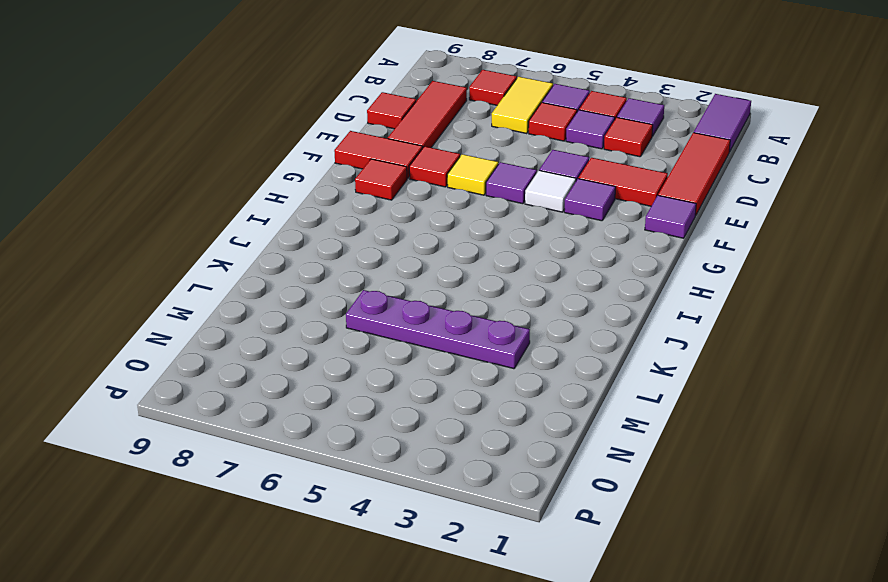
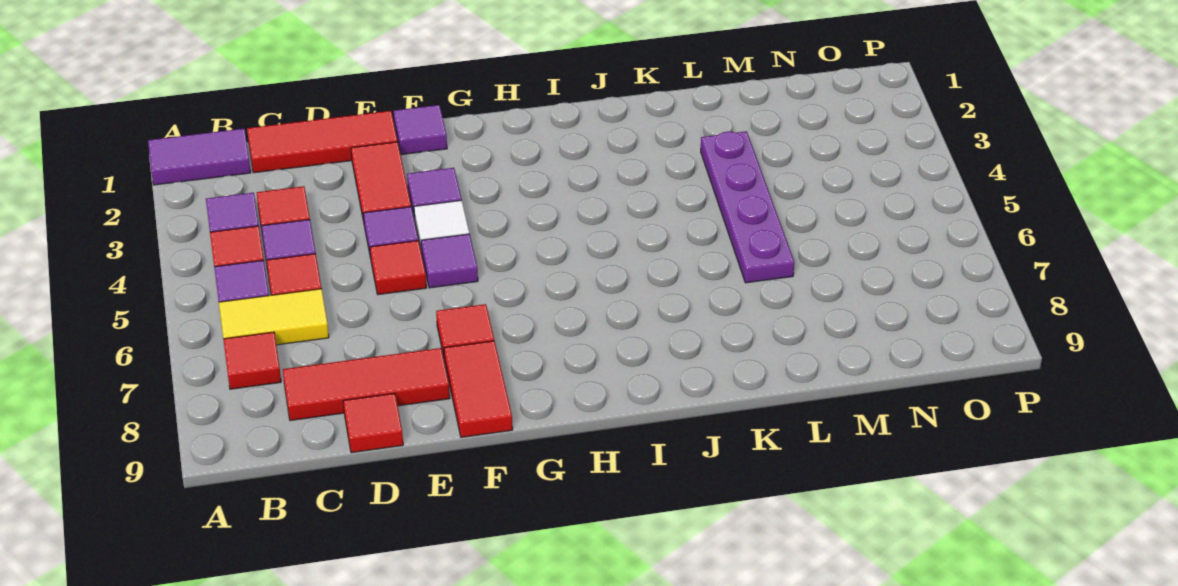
yellow 1x1 tile [447,154,498,195] -> none
red 1x1 tile [355,159,407,200] -> red 1x1 tile moved to [370,241,427,295]

